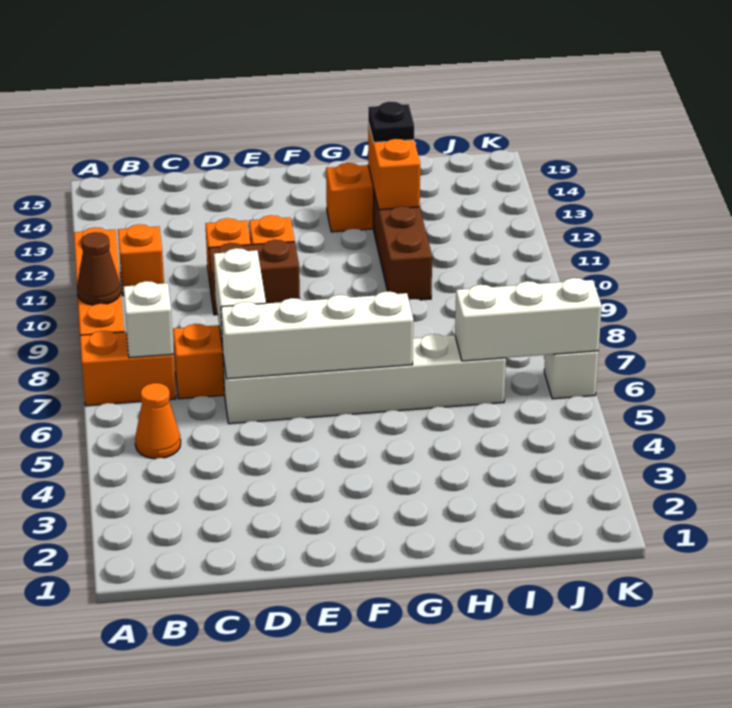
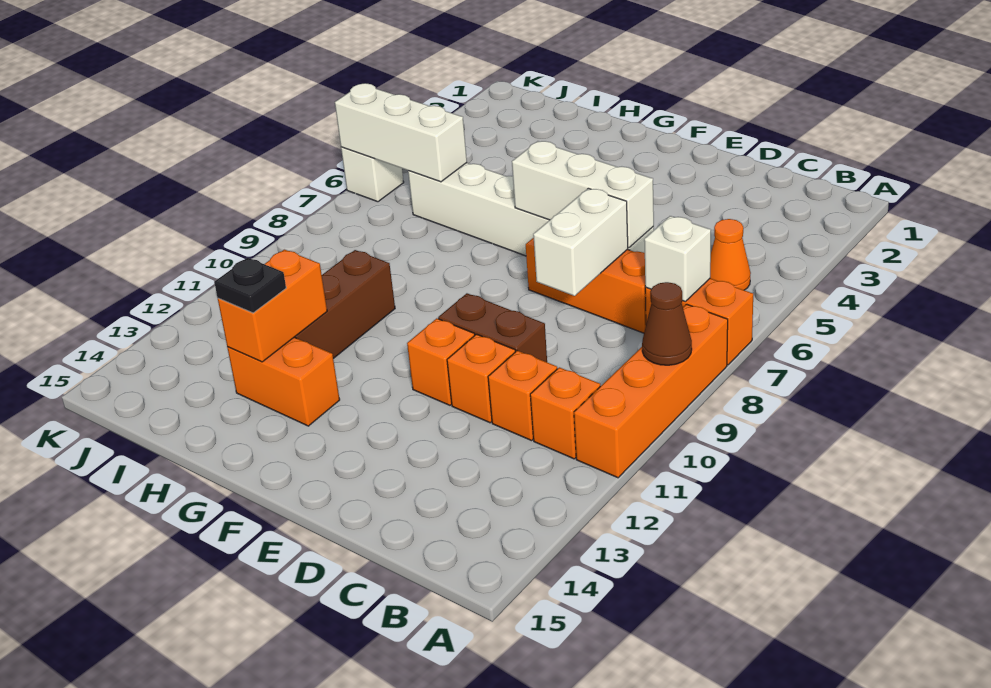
none -> orange 1x1 brick [488,351,557,441]
white 1x4 brick [221,291,413,379] -> white 1x3 brick [512,141,654,248]

